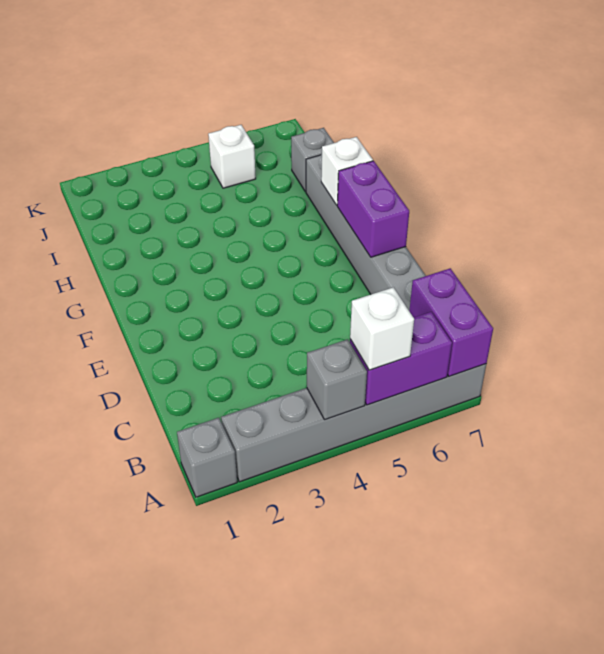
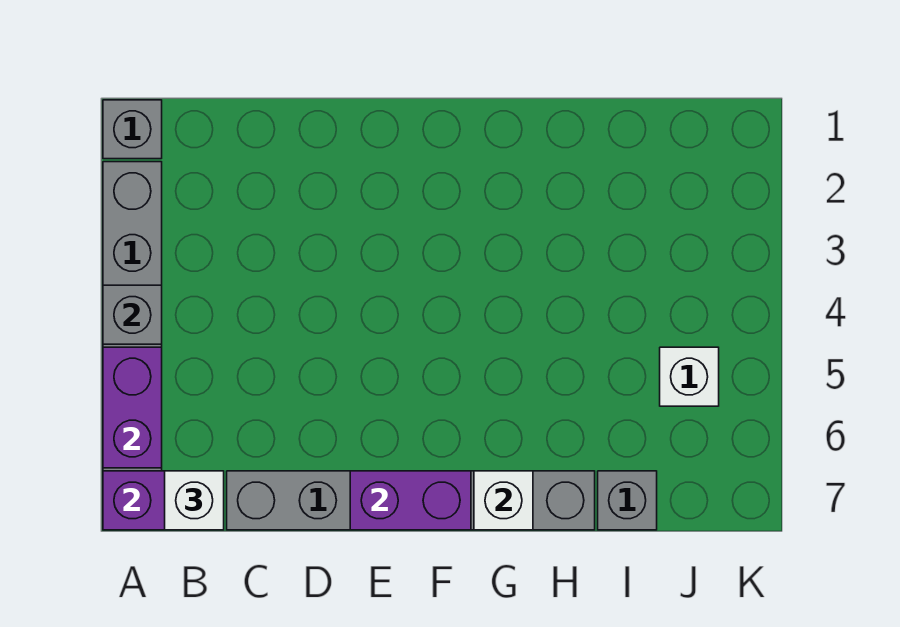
white 1x1 brick [350,287,414,370] -> white 1x1 brick moved to [165,471,224,530]

